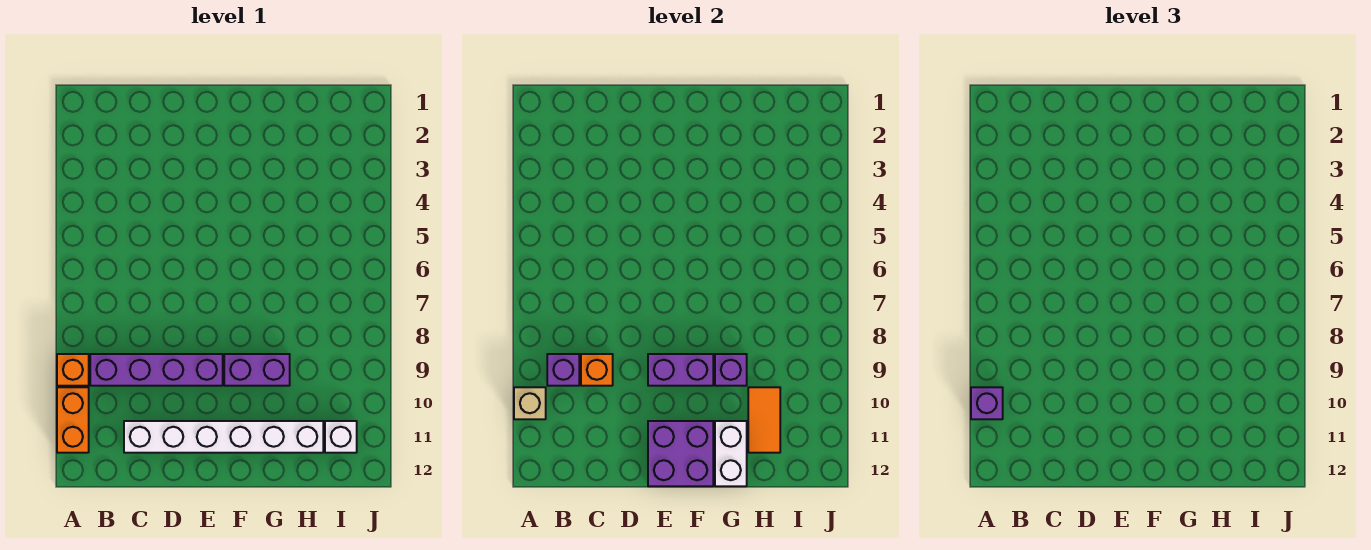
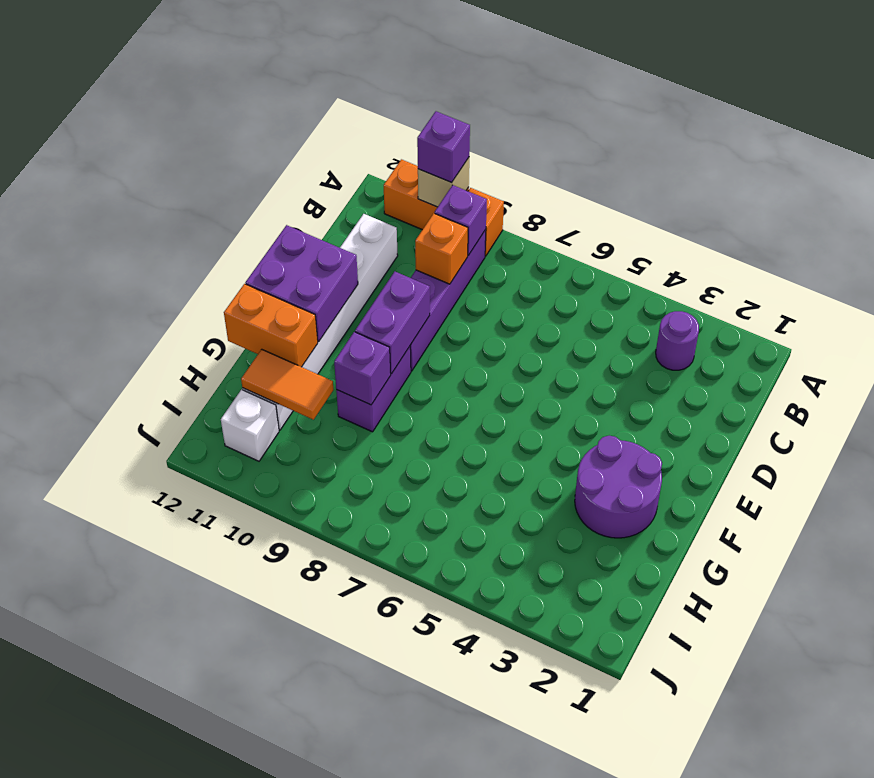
none -> purple 1x1 round brick [656,311,699,370]
none -> purple 2x2 round brick [575,436,662,538]
white 1x2 brick [715,421,747,486] -> orange 1x2 brick [224,284,318,367]

